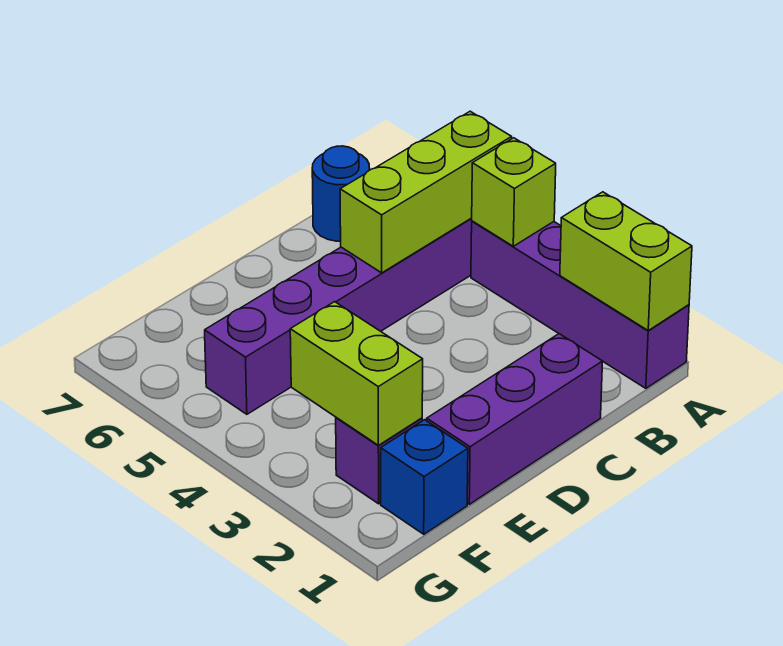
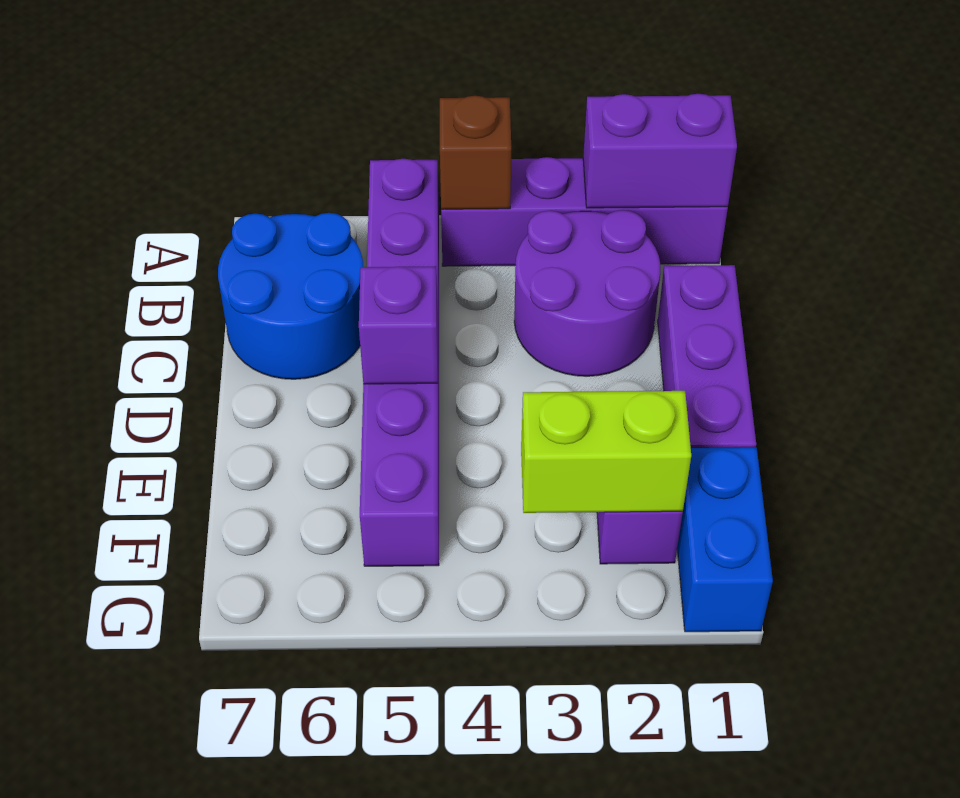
lime 1x2 brick [560,192,692,330] -> purple 1x2 brick [583,94,737,208]
lime 1x1 brick [472,138,556,246] -> brown 1x1 brick [440,96,511,209]
lime 1x3 brick [340,111,512,273] -> none
none -> purple 2x2 round brick [514,210,660,376]
blue 1x1 round brick [312,146,370,241] -> blue 2x2 round brick [218,213,363,379]
none -> purple 1x1 brick [359,266,438,384]
blue 1x1 brick [381,420,468,534] -> blue 1x2 brick [677,447,773,632]

